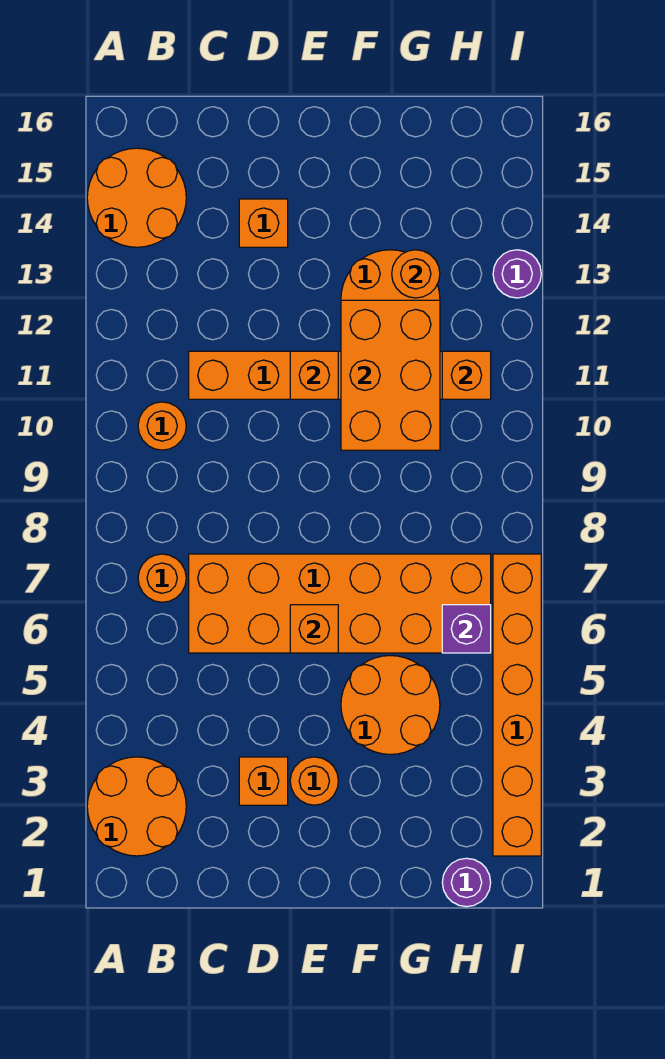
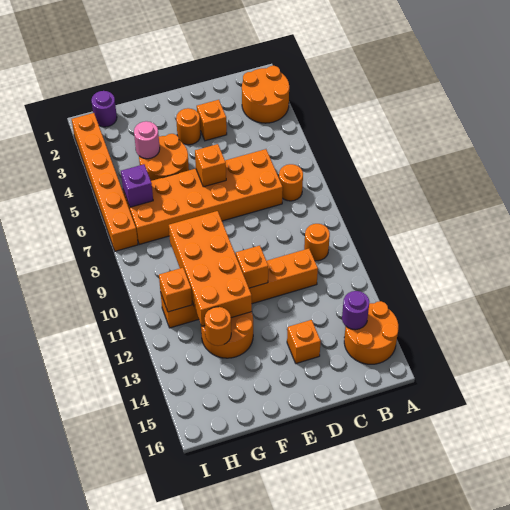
orange 2x3 brick [341,300,440,450] -> orange 2x4 brick [169,211,252,326]
none -> pink 1x1 round brick [134,121,160,159]
purple 1x1 round brick [493,250,541,298] -> purple 1x1 round brick moved to [342,291,369,330]

